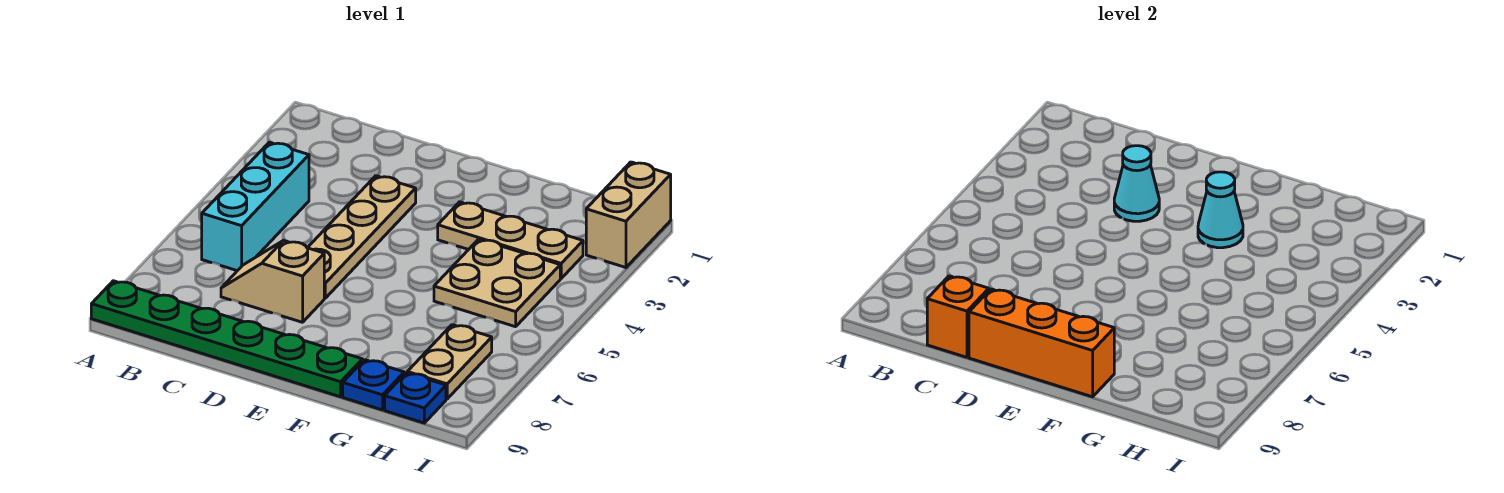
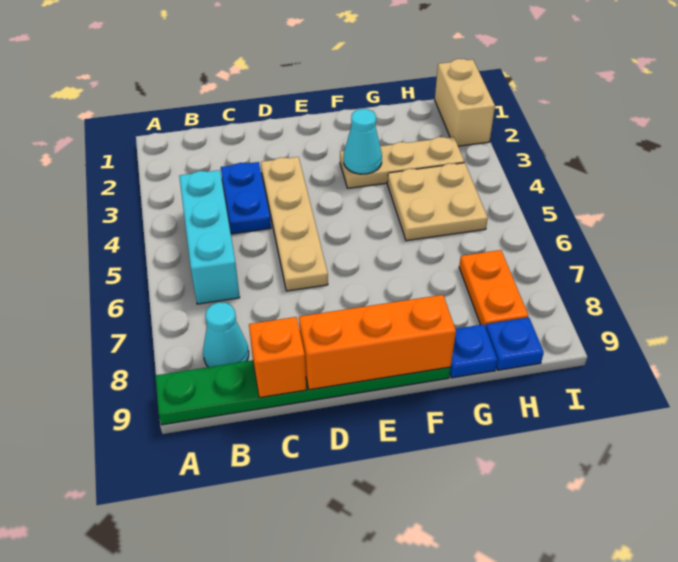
none -> blue 1x2 plate [221,162,271,234]
tan 1x2 slope [221,241,324,322] -> none
cyan 1x1 cone [1114,146,1159,221] -> cyan 1x1 cone moved to [203,302,249,367]
tan 1x2 plate [407,325,492,399] -> orange 1x2 plate [459,250,528,327]

